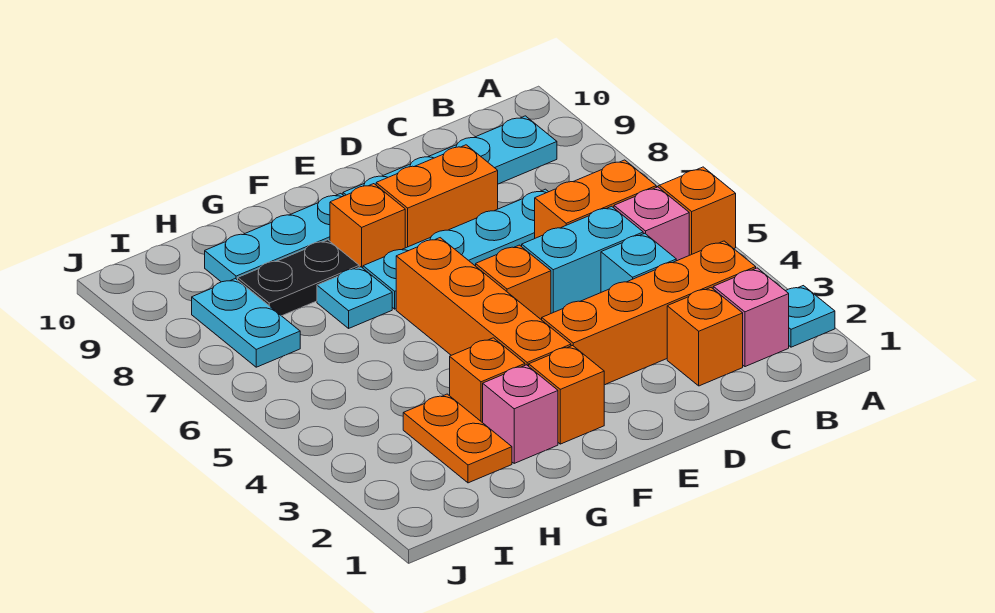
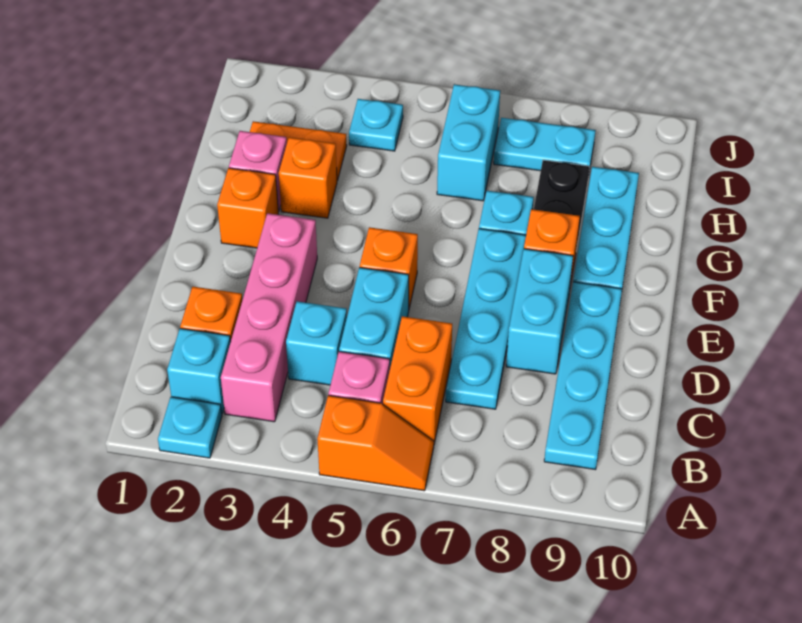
pink 1x1 brick [713,268,789,367] -> cyan 1x1 brick [167,328,231,414]
orange 1x4 brick [542,241,756,385] -> pink 1x4 brick [221,213,317,422]
orange 1x2 brick [376,145,498,248] -> cyan 1x2 brick [506,249,573,374]
orange 1x4 brick [396,238,571,366] -> none
none -> cyan 1x2 brick [437,84,500,201]
none -> cyan 1x1 plate [349,99,403,151]

